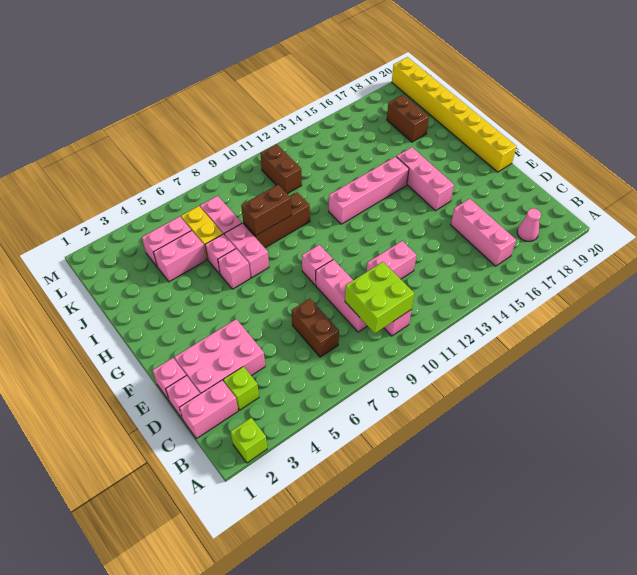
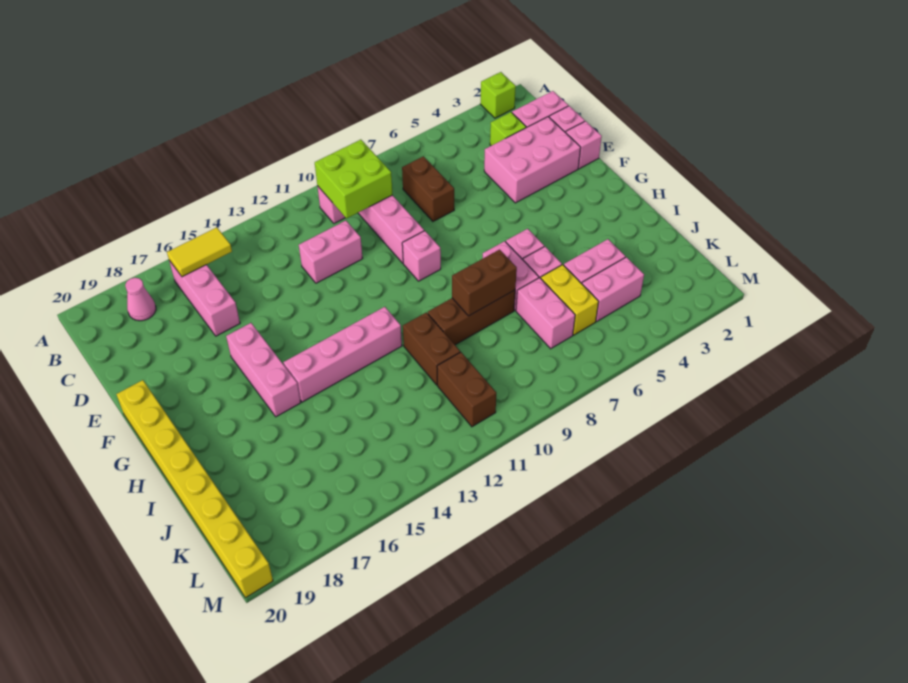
none -> yellow 1x2 tile [167,227,232,277]
brown 1x2 brick [387,95,429,142] -> brown 1x2 brick moved to [403,312,460,385]

